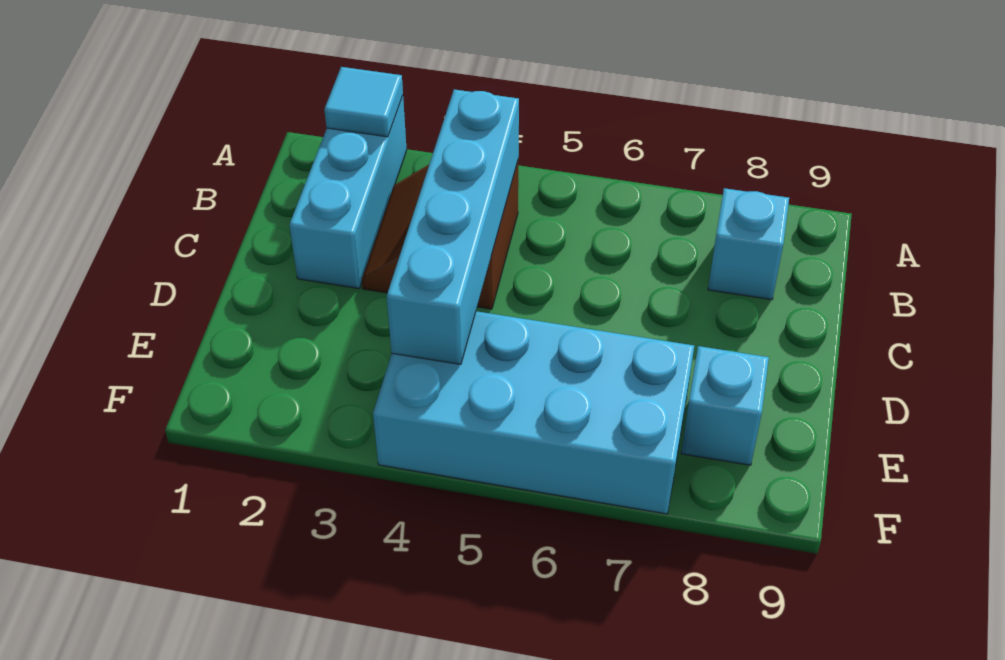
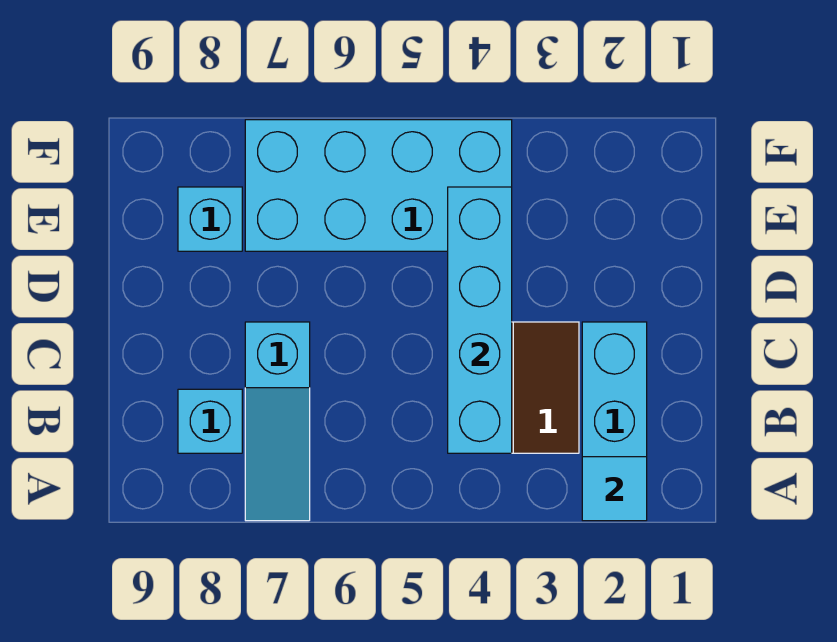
none -> cyan 1x3 slope [245,322,310,521]

